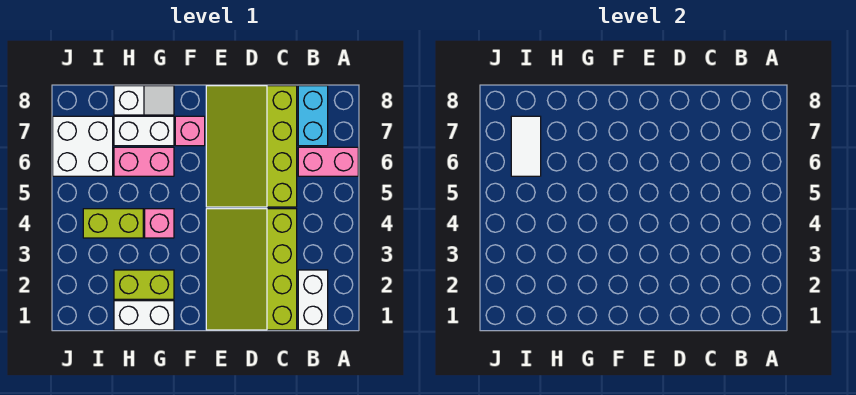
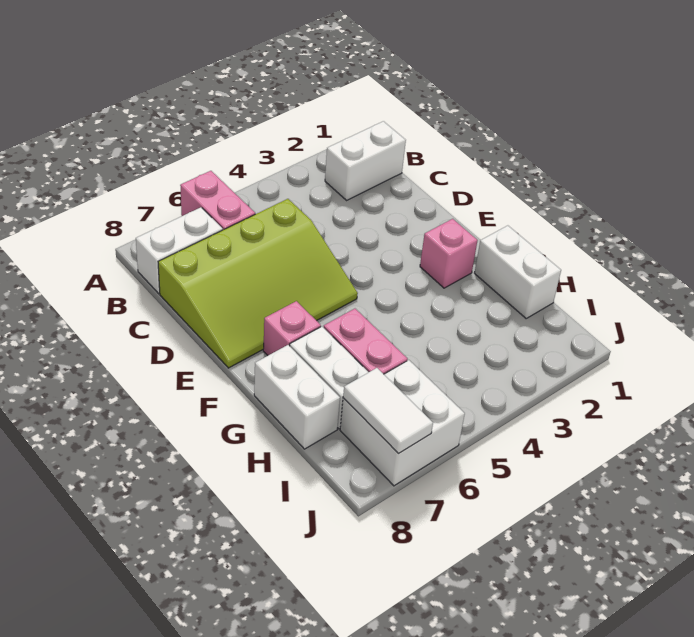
cyan 1x2 brick [298,86,328,146] -> white 1x2 brick [136,207,223,294]
lime 3x4 slope [206,209,297,330] -> none
lime 1x2 brick [114,270,174,299] -> none
pink 1x1 brick [145,209,174,238] -> pink 1x1 brick moved to [420,219,478,288]
white 1x2 slope [114,86,174,115] -> white 1x2 brick [254,345,340,449]
lime 1x2 brick [83,209,143,238] -> none
white 1x2 tile [511,116,541,176] -> white 1x2 tile turned to [343,368,433,454]

